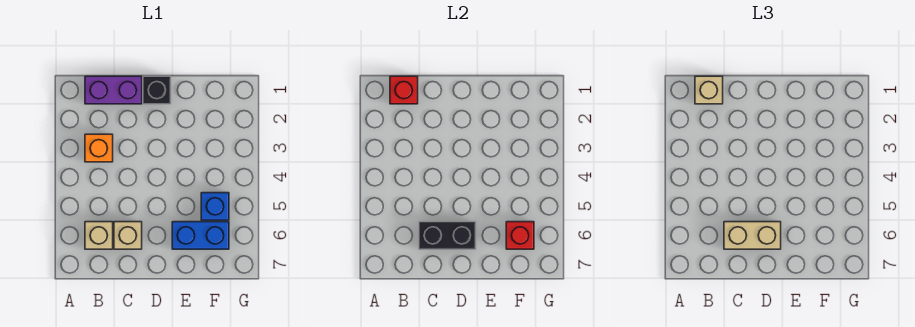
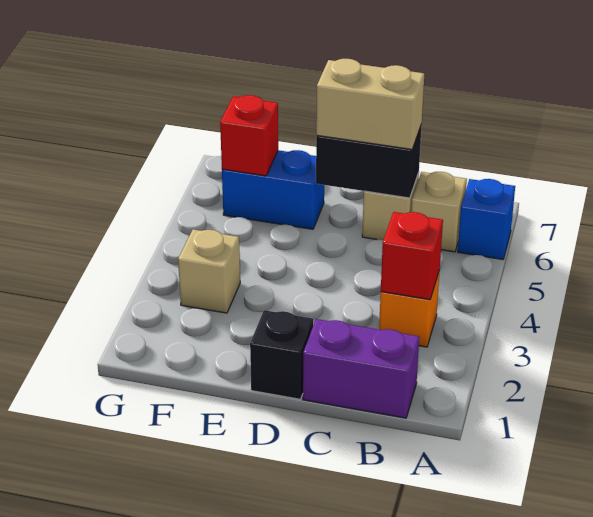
red 1x1 brick [390,76,418,104] -> red 1x1 brick moved to [381,212,443,300]
tan 1x1 brick [695,76,723,104] -> tan 1x1 brick moved to [178,229,240,313]
blue 1x1 brick [201,193,229,220] -> blue 1x1 brick moved to [458,179,515,259]

